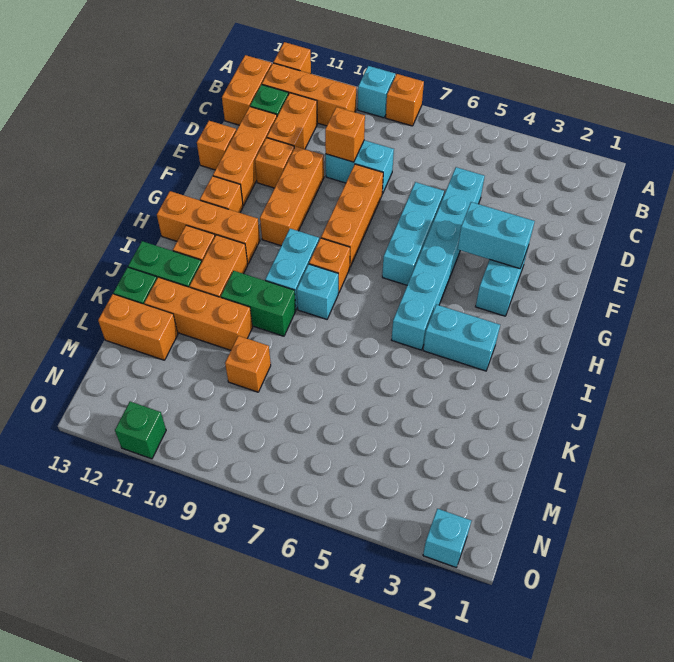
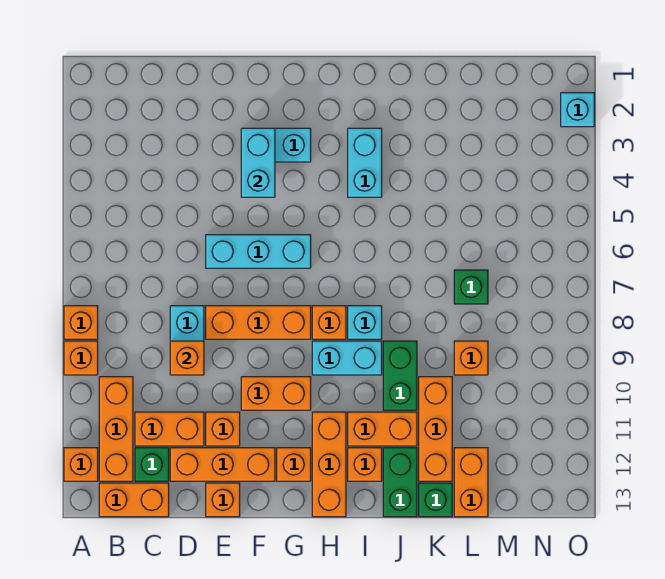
cyan 1x1 brick [358,66,395,118] -> orange 1x1 brick [64,341,98,375]
cyan 1x6 brick [392,167,485,350] -> none
orange 1x3 brick [260,147,324,246] -> orange 1x2 brick [241,377,311,410]
green 1x1 brick [115,401,166,459] -> green 1x1 brick moved to [454,270,488,304]

